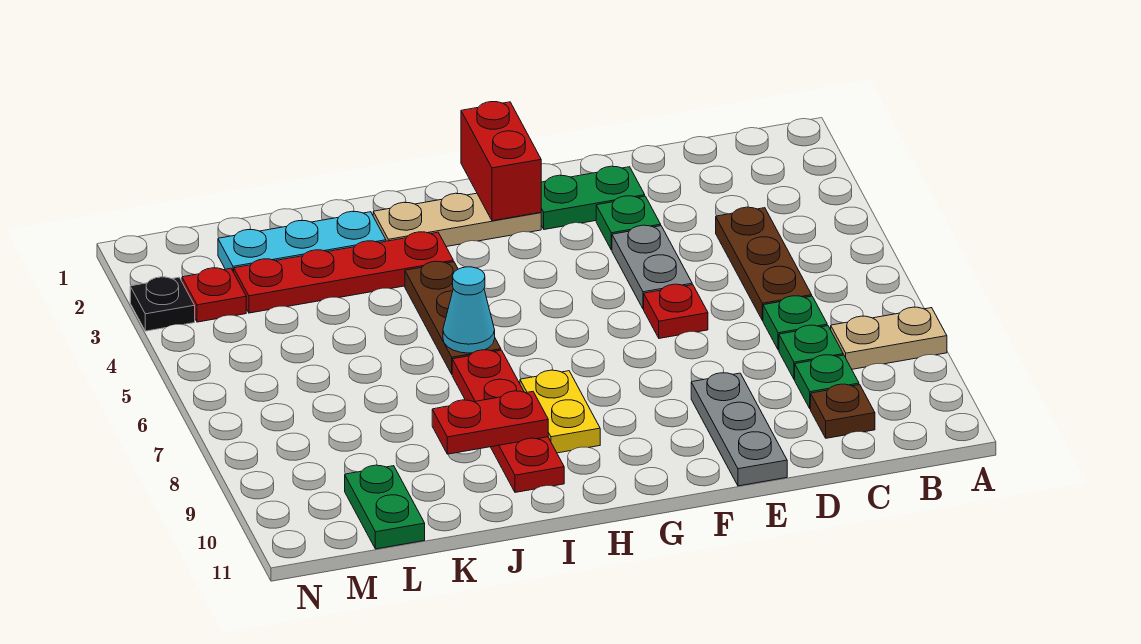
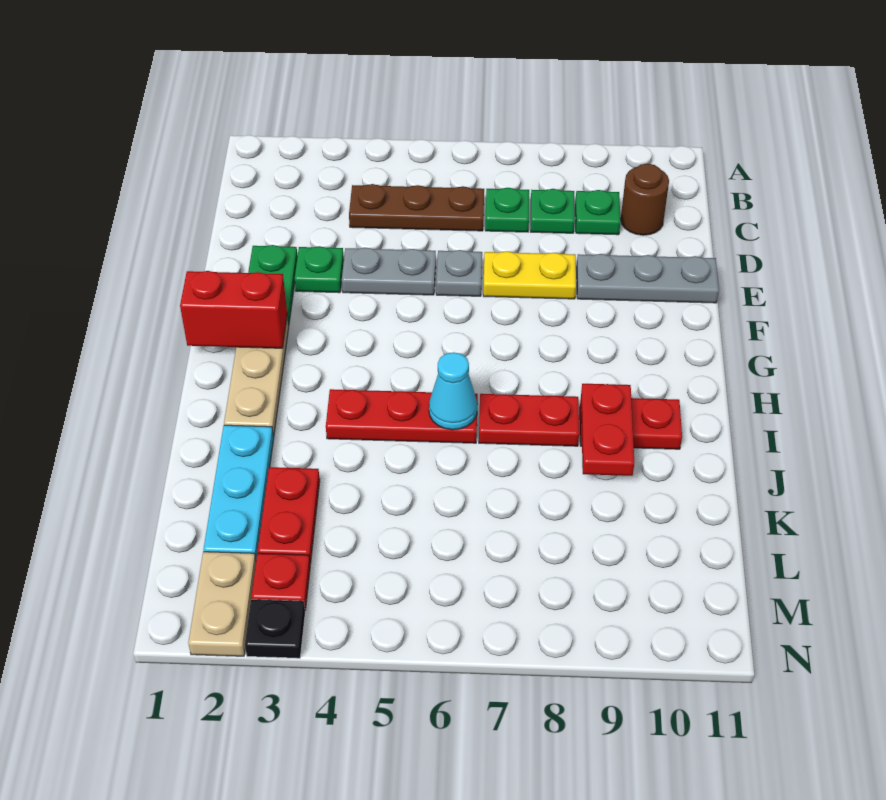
tan 1x2 plate [831,307,947,369] -> tan 1x2 plate moved to [188,552,256,656]
brown 1x1 plate [811,384,875,438] -> brown 1x1 round brick [621,164,669,235]
red 1x1 plate [644,284,708,338] -> grey 1x1 plate [436,250,482,296]
yellow 1x2 plate [520,370,600,453] -> yellow 1x2 plate moved to [483,251,576,299]
red 1x4 plate [234,232,453,313] -> red 1x2 plate [258,467,320,564]
brown 1x3 plate [405,261,501,374] -> red 1x3 plate [326,389,478,443]
green 1x2 plate [345,465,425,549] -> none

